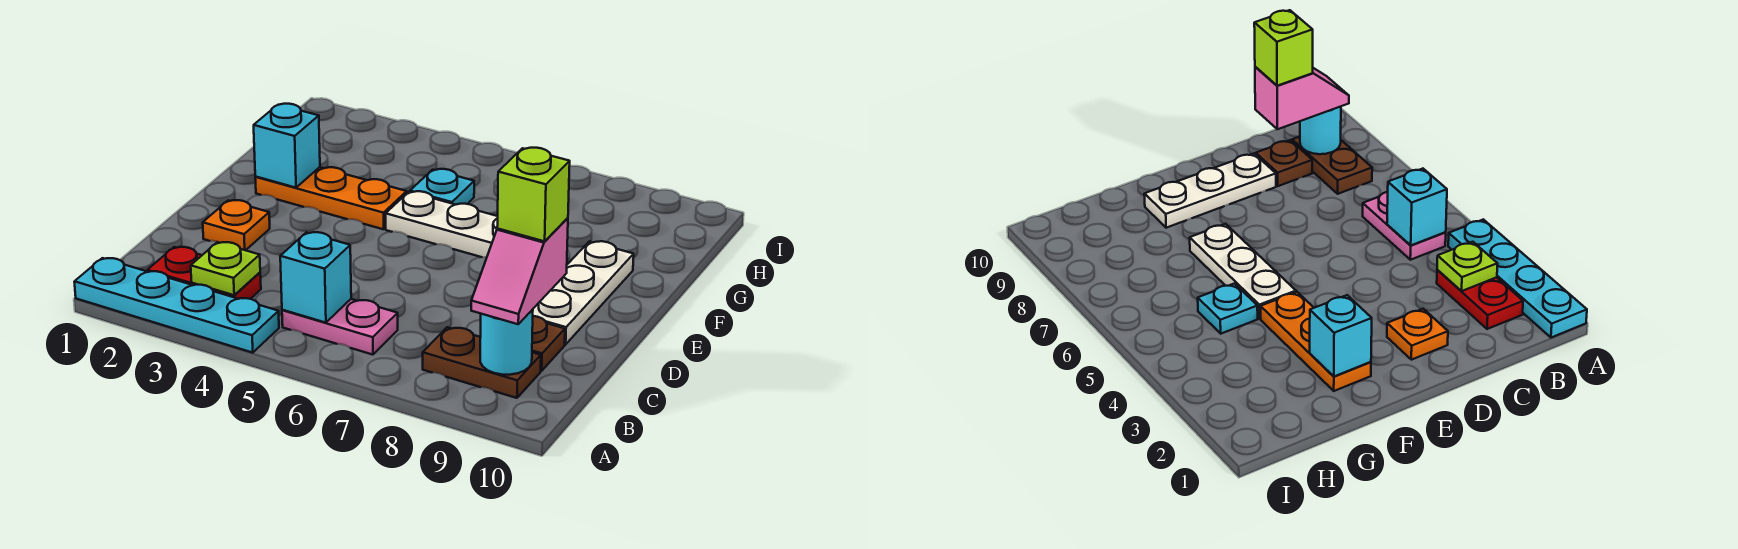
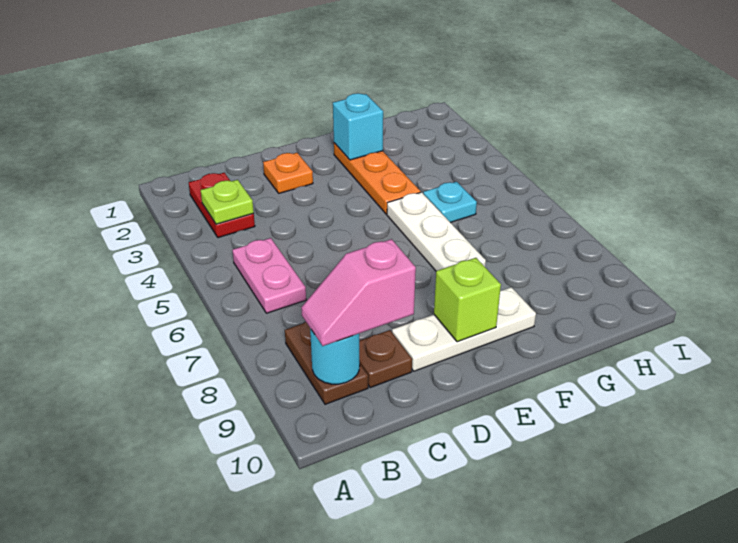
cyan 1x4 plate [74,258,279,353] -> none
cyan 1x1 brick [280,232,351,323] -> none
lime 1x1 brick [497,148,570,241] -> lime 1x1 brick moved to [434,258,501,342]

